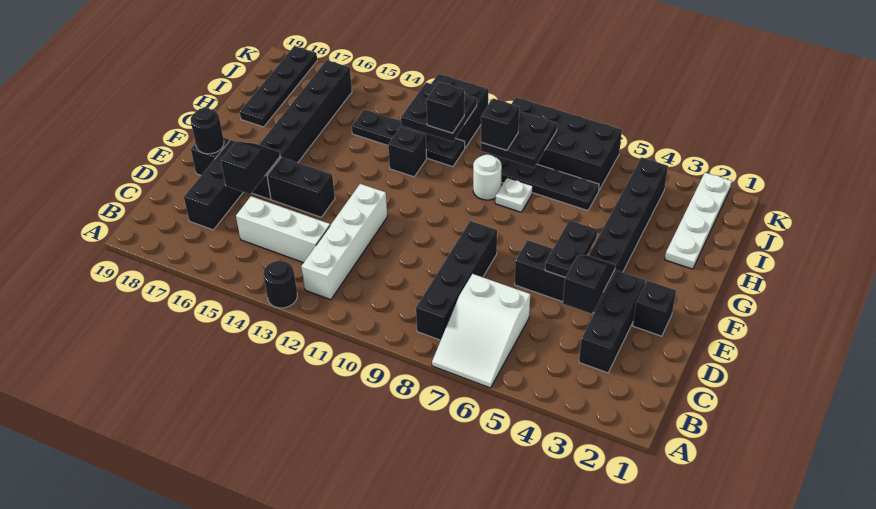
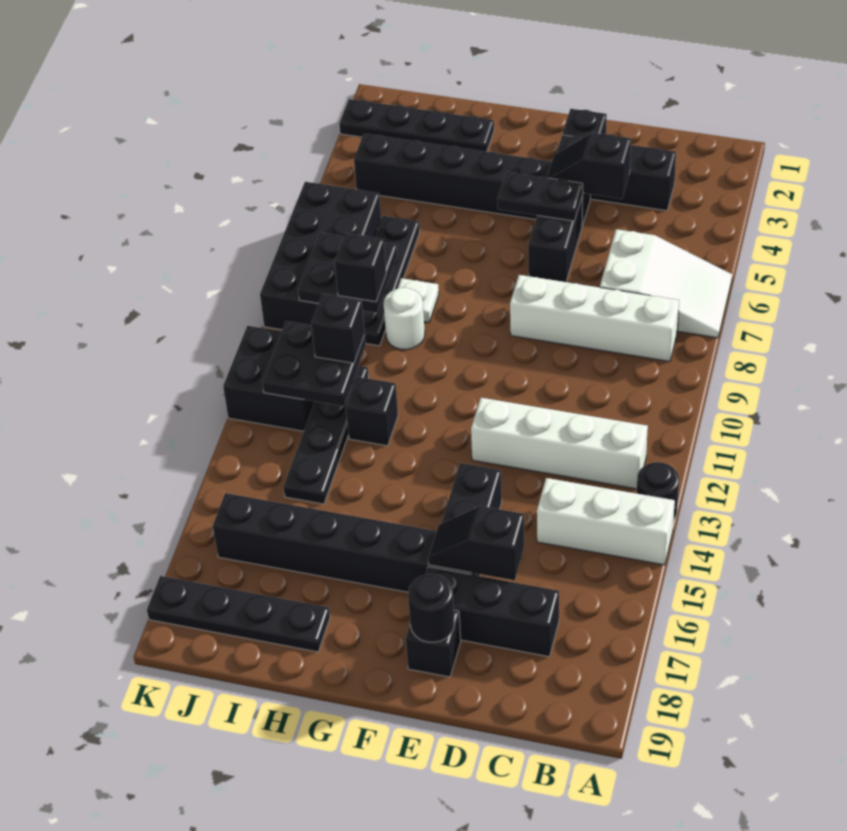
black 1x4 brick [416,221,497,340] -> white 1x4 brick [510,275,679,362]
white 1x3 brick [236,196,330,263] -> white 1x3 brick turned to [537,478,675,565]
white 1x4 plate [665,173,732,269] -> black 1x4 plate [339,99,494,152]

